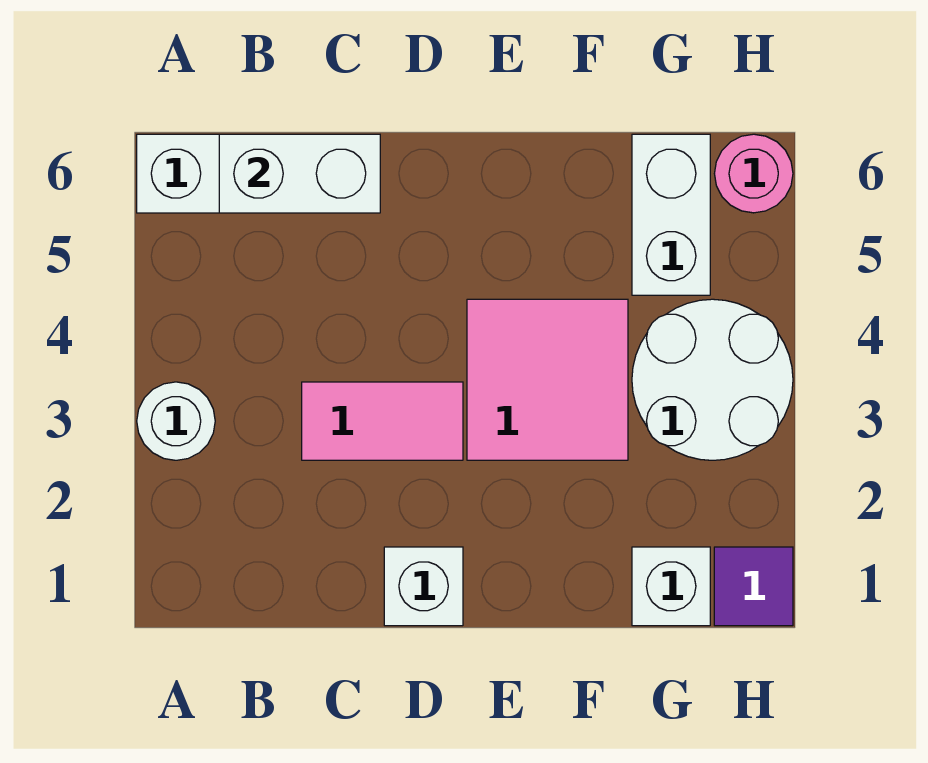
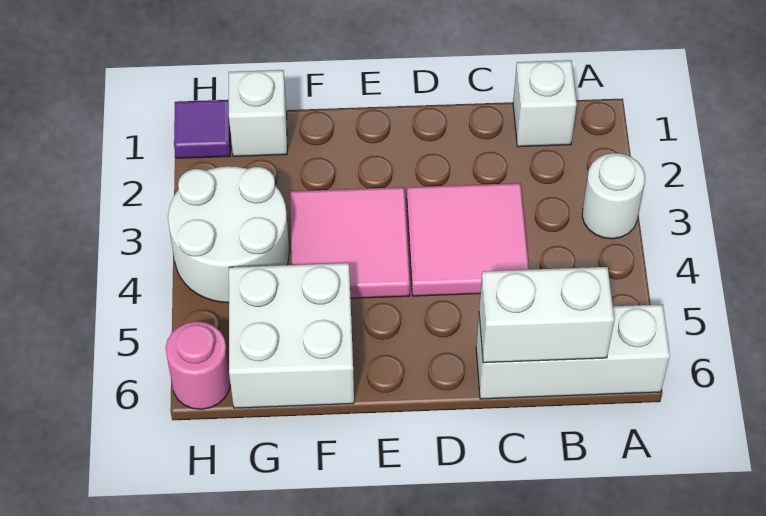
pink 1x2 tile [302,382,463,460] -> pink 2x2 tile [407,183,529,296]
white 1x1 brick [384,547,463,626] -> white 1x1 brick moved to [513,60,577,147]
white 1x2 brick [632,134,710,295] -> white 2x2 brick [229,263,354,408]

